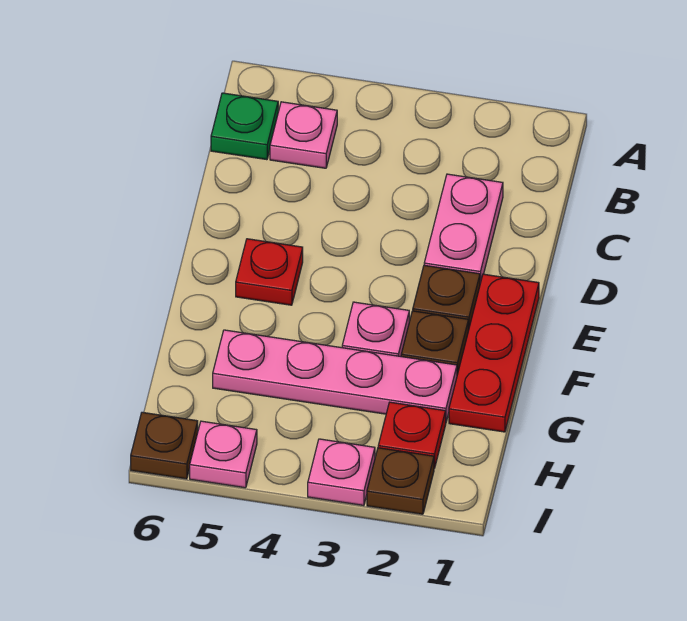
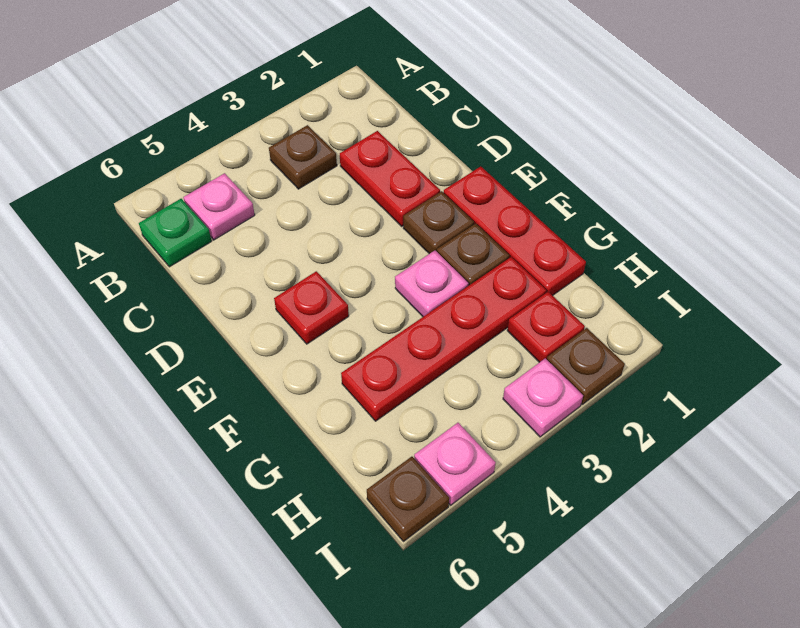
none -> brown 1x1 plate [269,125,337,189]
pink 1x2 plate [424,174,503,283] -> red 1x2 plate [340,131,440,226]
pink 1x4 plate [213,330,457,421] -> red 1x4 plate [341,257,546,421]

